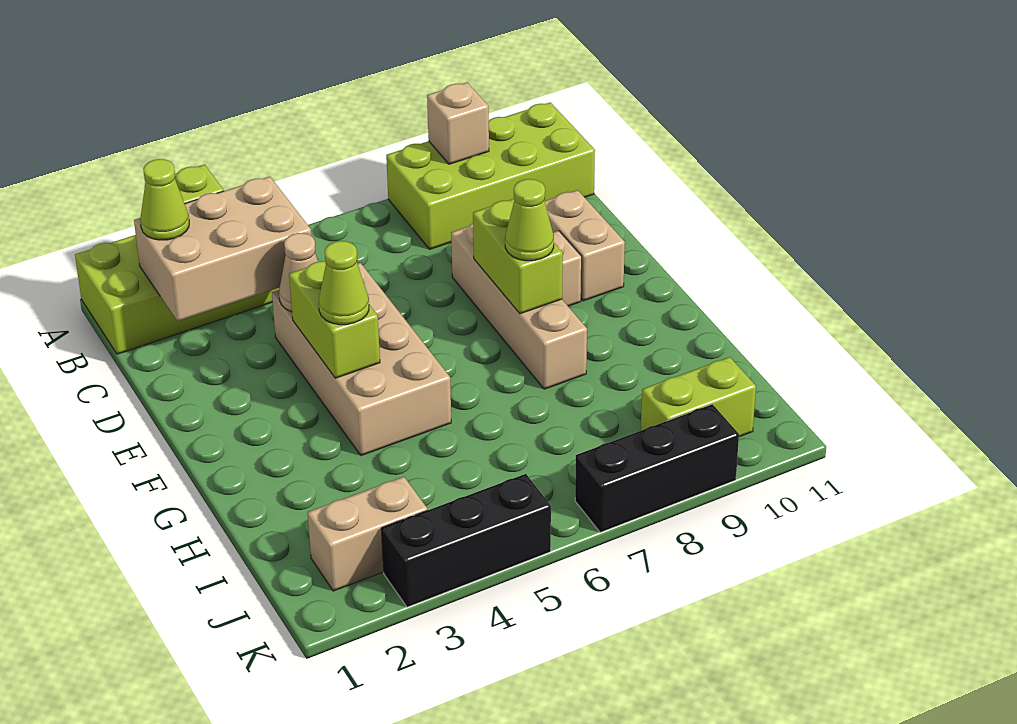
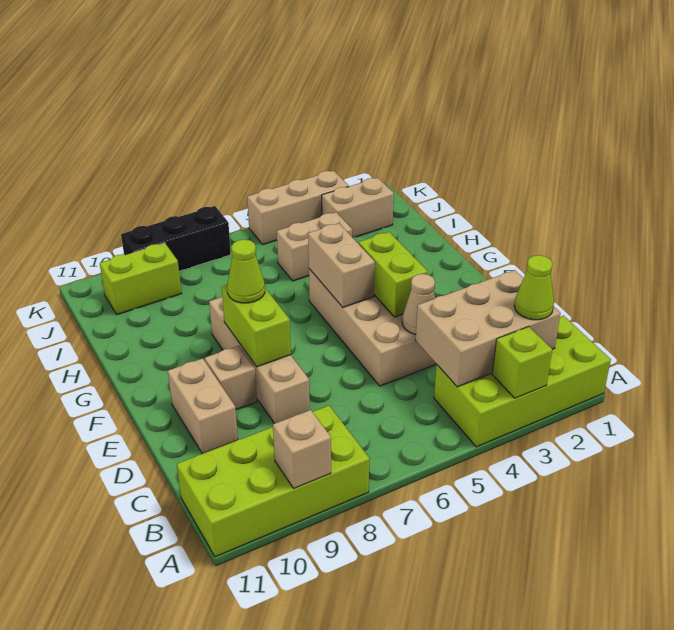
lime 1x1 cone [319,241,369,325] -> none
none -> tan 1x2 brick [308,223,375,307]
none -> tan 1x2 brick [277,212,352,281]
black 1x3 brick [381,474,551,607] -> tan 1x3 brick [247,171,349,245]

